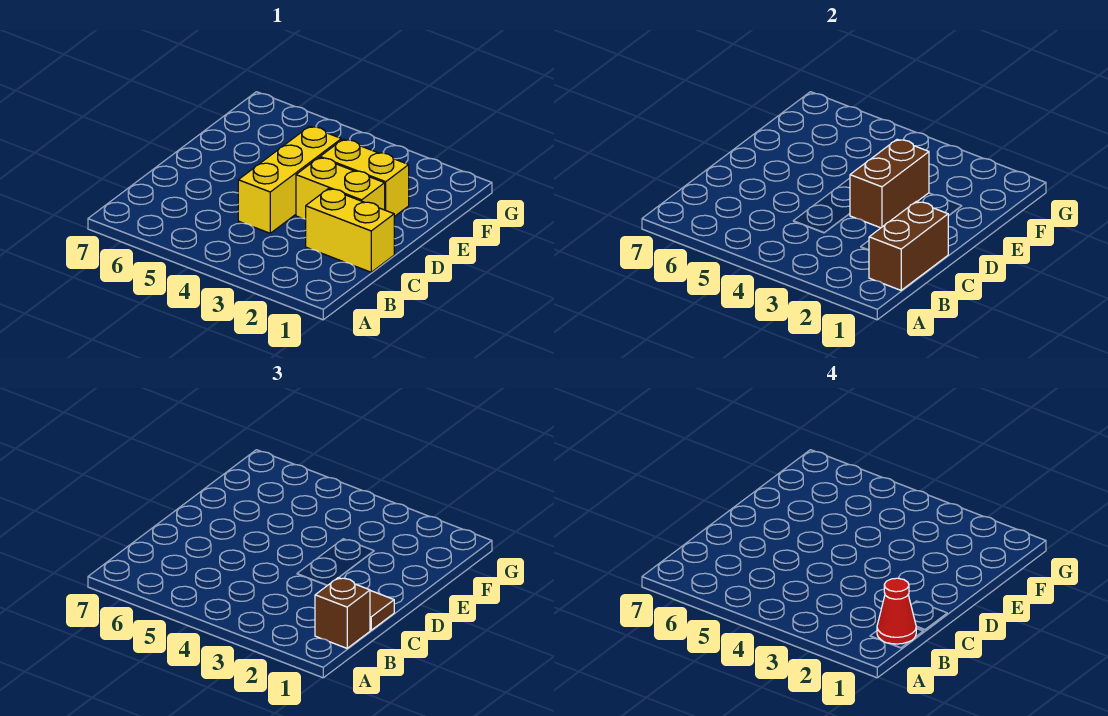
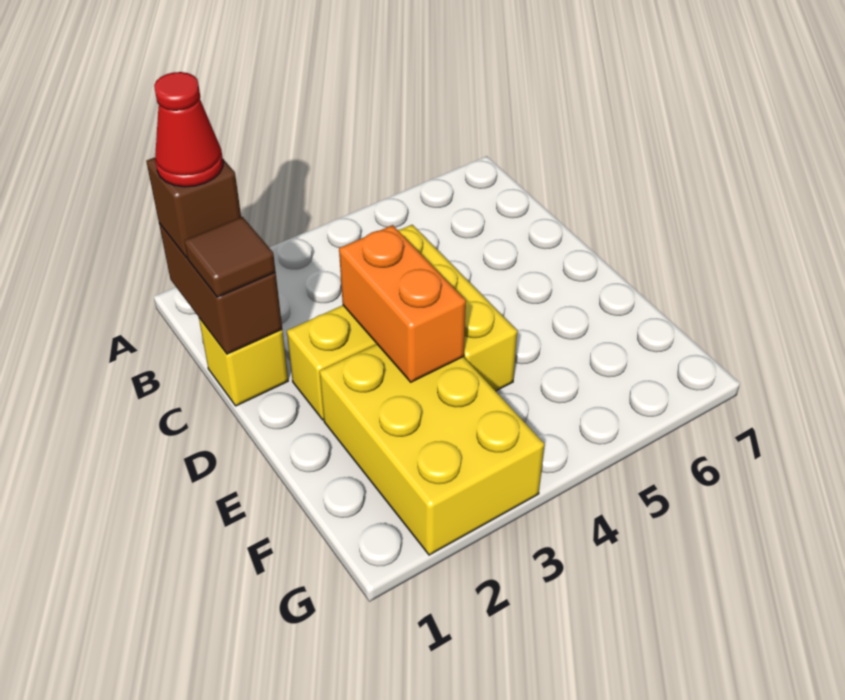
yellow 1x2 brick [306,189,394,272] -> yellow 1x1 brick [199,318,288,406]
brown 1x2 brick [850,139,929,228] -> orange 1x2 brick [339,225,466,382]
yellow 1x2 brick [320,139,409,217] -> yellow 2x3 brick [320,344,544,555]

